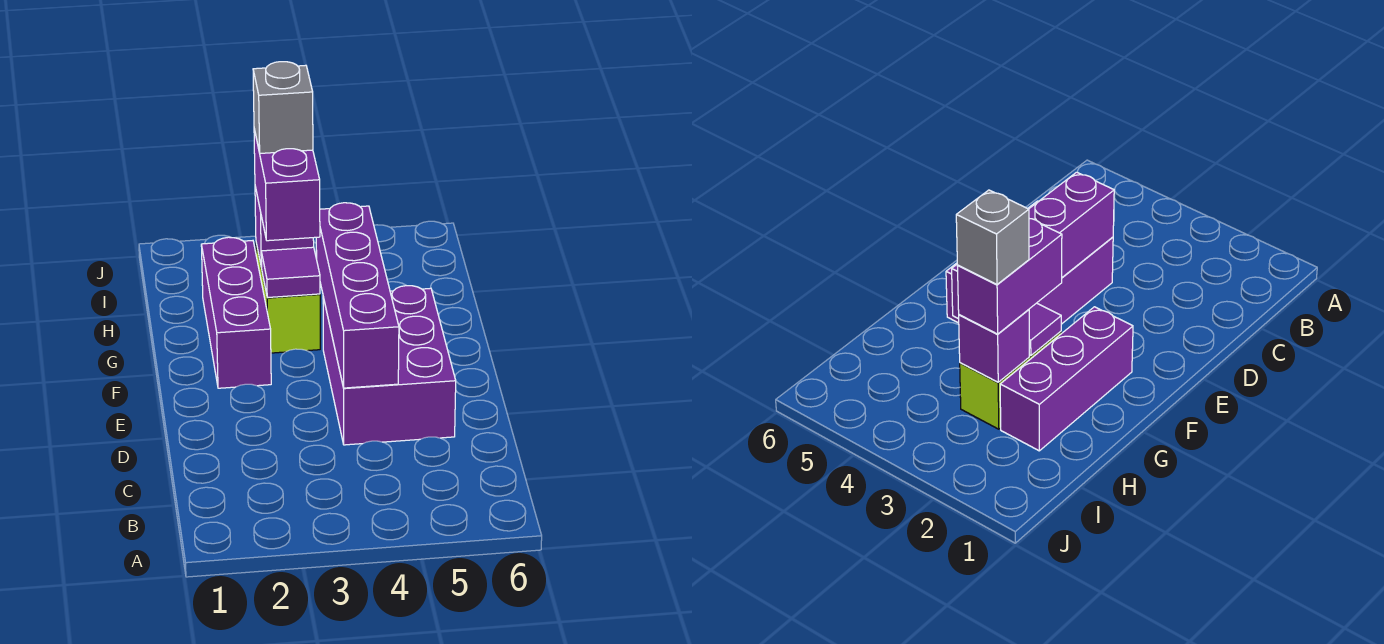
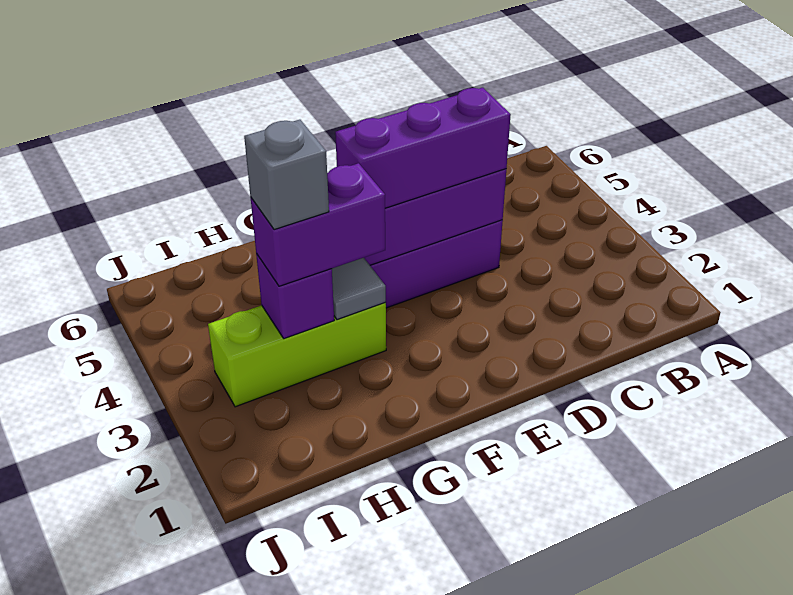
purple 1x3 brick [201,237,271,388] -> purple 1x3 brick moved to [335,88,511,208]
lime 1x2 brick [256,243,320,353] -> lime 1x3 brick [208,302,386,407]
purple 1x1 tile [261,247,320,298] -> grey 1x1 tile [332,258,386,320]

